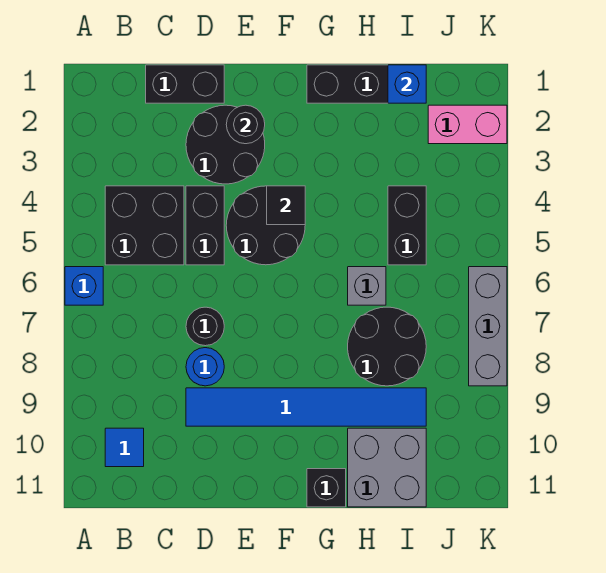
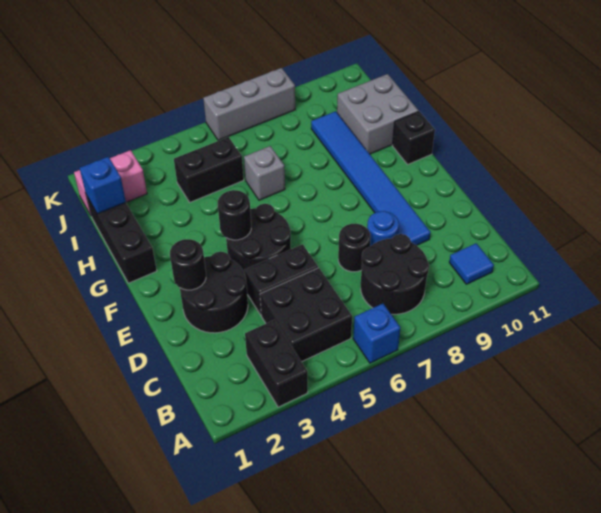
black 1x2 brick [146,65,224,103] -> black 1x2 brick moved to [245,320,308,407]
black 1x1 tile [267,186,305,225] -> black 1x1 round brick [218,190,251,240]
black 2x2 round brick [348,307,426,386] -> black 2x2 round brick moved to [361,234,429,314]
pink 1x2 brick [428,105,507,144] -> pink 1x2 brick turned to [74,150,147,215]

